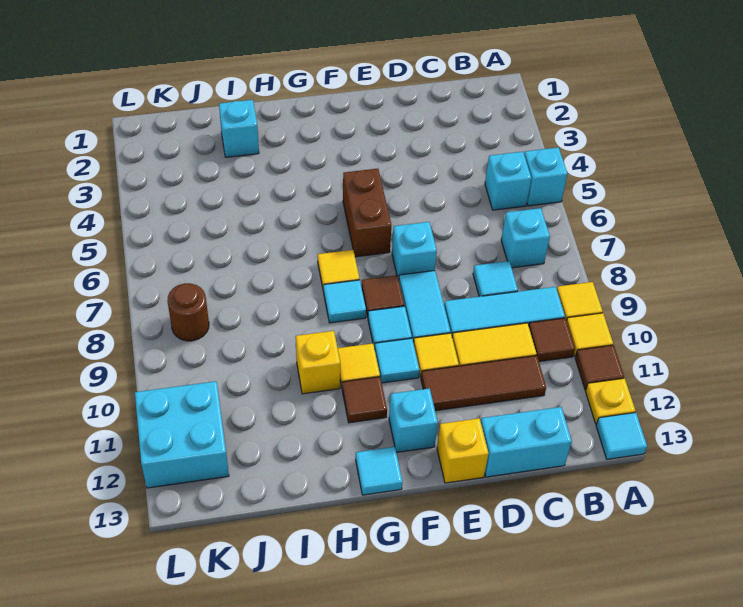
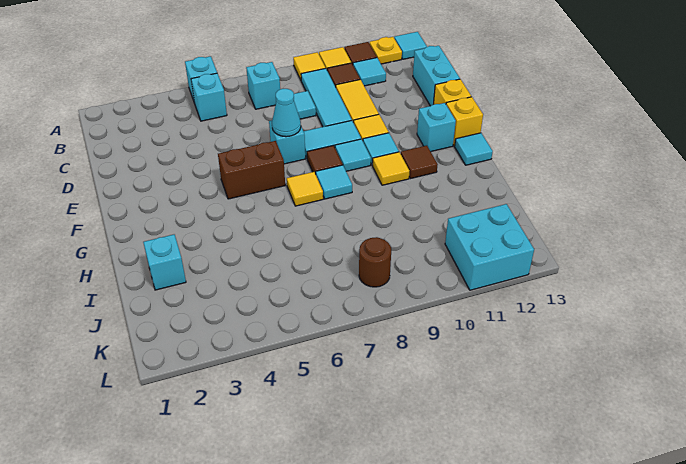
none -> cyan 1x1 tile [353,58,386,86]
brown 1x3 tile [421,355,546,411] -> none
none -> cyan 1x1 cone [272,89,301,137]
yellow 1x1 brick [296,331,340,394] -> yellow 1x1 brick moved to [446,97,483,146]

